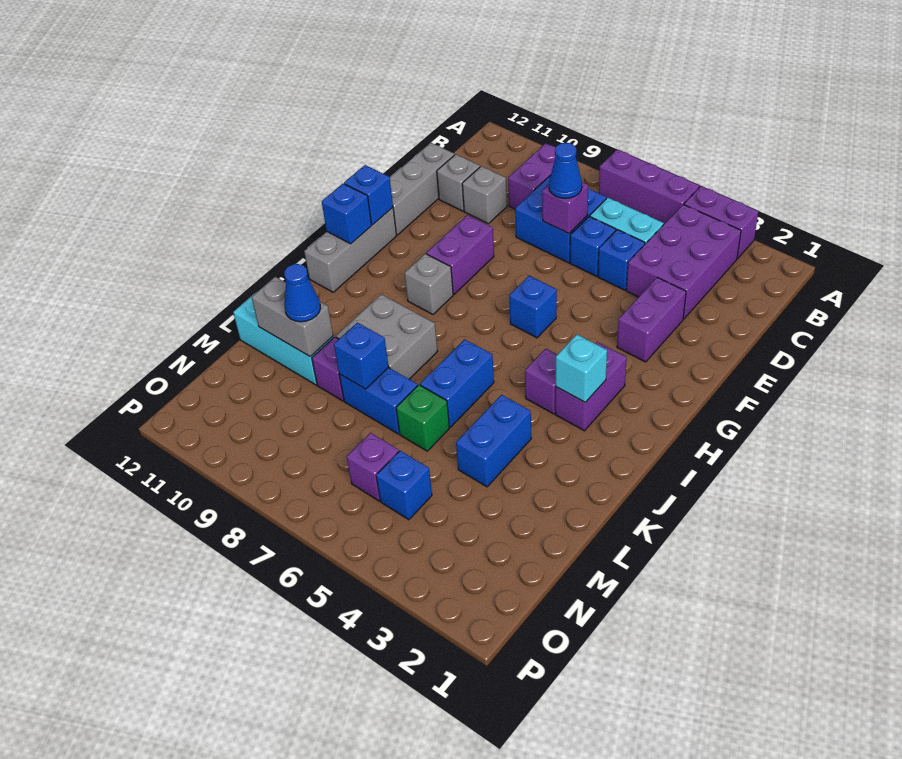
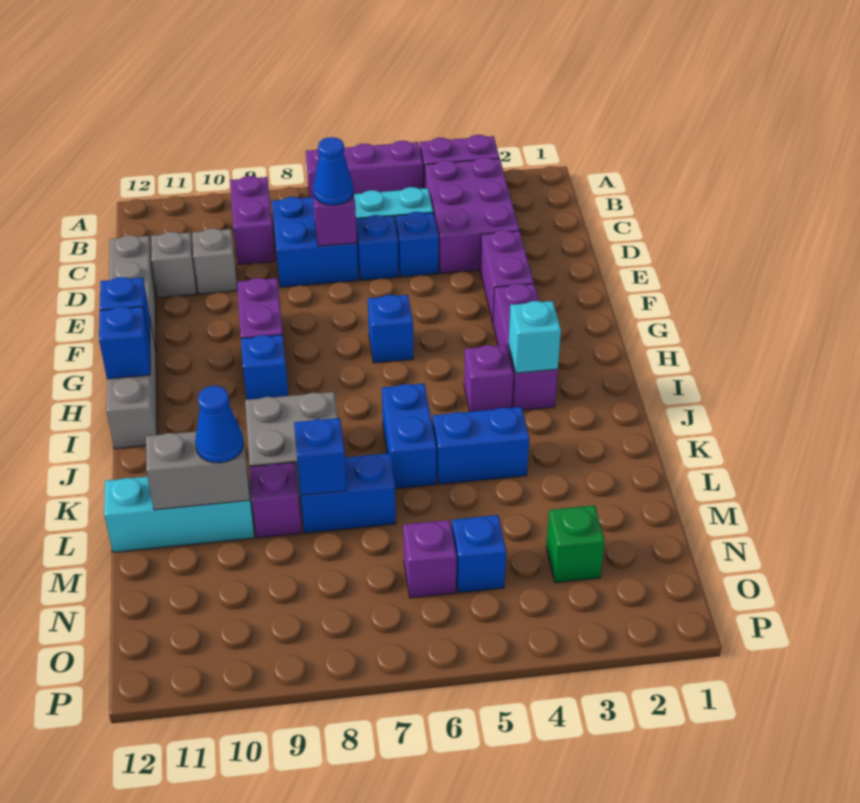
purple 1x2 brick [555,342,627,431] -> purple 1x3 brick [493,284,558,410]
grey 1x1 brick [405,254,453,314] -> blue 1x1 brick [241,335,288,400]
blue 1x2 brick [456,395,531,487] -> blue 1x2 brick turned to [433,407,529,484]
green 1x1 brick [396,385,449,451] -> green 1x1 brick moved to [546,505,605,583]

